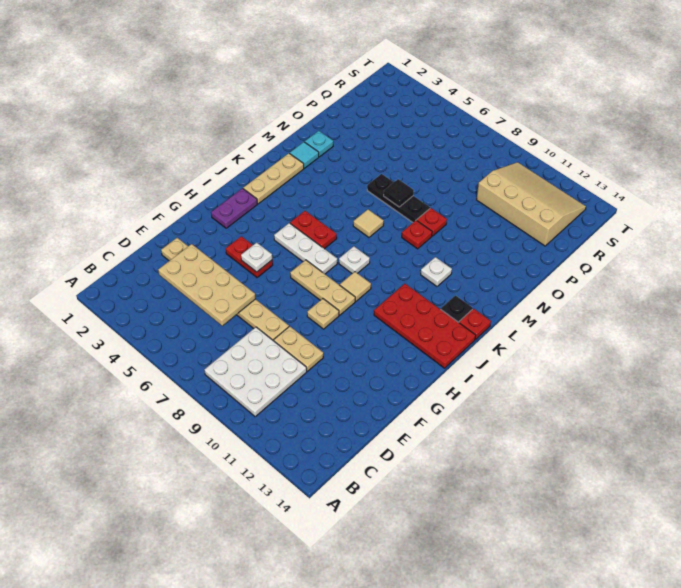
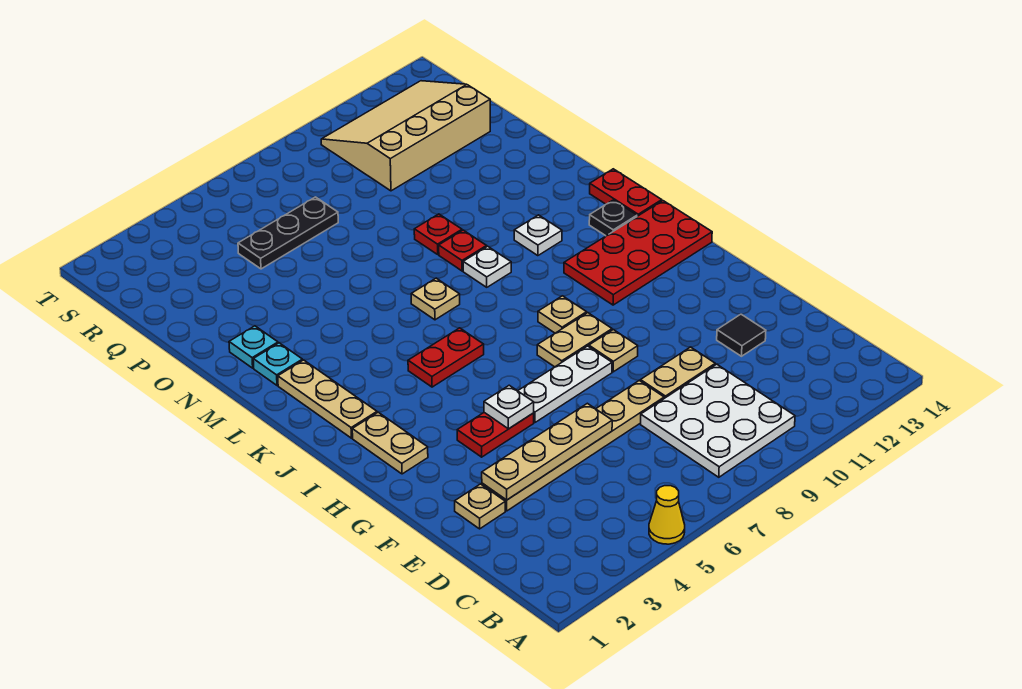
none -> yellow 1x1 cone [649,486,685,544]
tan 2x4 plate [158,244,256,326] -> tan 1x4 plate [482,403,612,500]
purple 1x2 plate [211,188,257,228] -> tan 1x2 plate [352,412,428,474]
tan 1x3 plate [290,260,355,315] -> tan 1x2 plate [537,313,612,367]
white 1x3 plate [274,223,337,274] -> white 1x3 plate moved to [518,346,612,423]
tan 1x1 tile [340,272,371,301] -> tan 1x1 plate [538,296,587,333]
white 1x1 plate [339,246,370,273] -> white 1x1 plate moved to [463,246,511,287]
red 1x1 plate [459,309,491,339] -> red 1x2 plate [590,169,662,216]
tan 1x1 tile [353,209,384,237] -> tan 1x1 plate [411,278,460,320]
cyan 1x1 tile [290,142,319,168] -> cyan 1x1 plate [253,343,302,385]
black 1x3 plate [367,174,430,222] -> black 1x3 plate moved to [238,197,338,269]
black 1x1 tile [384,179,414,207] -> black 1x1 tile moved to [717,314,766,356]

